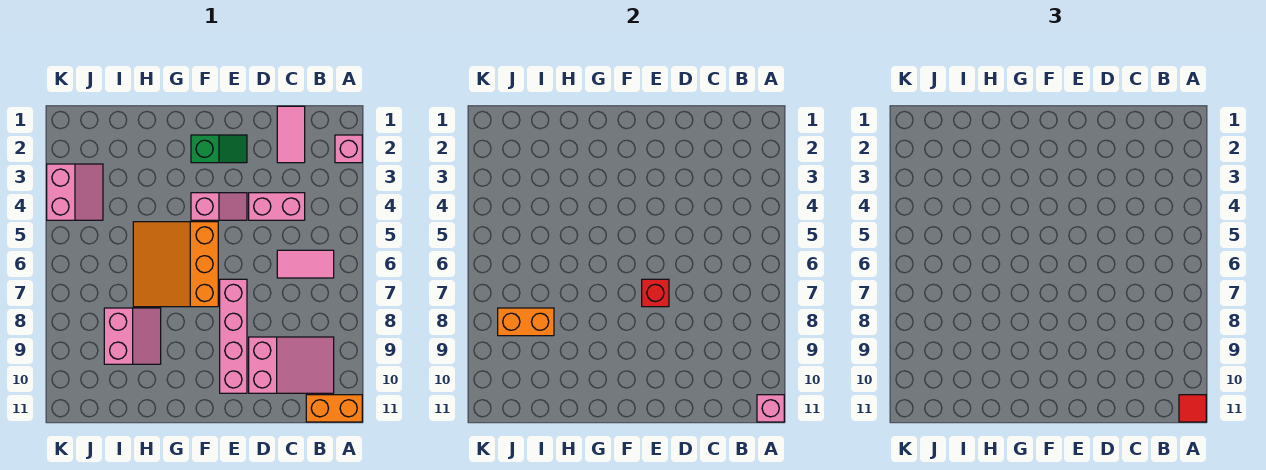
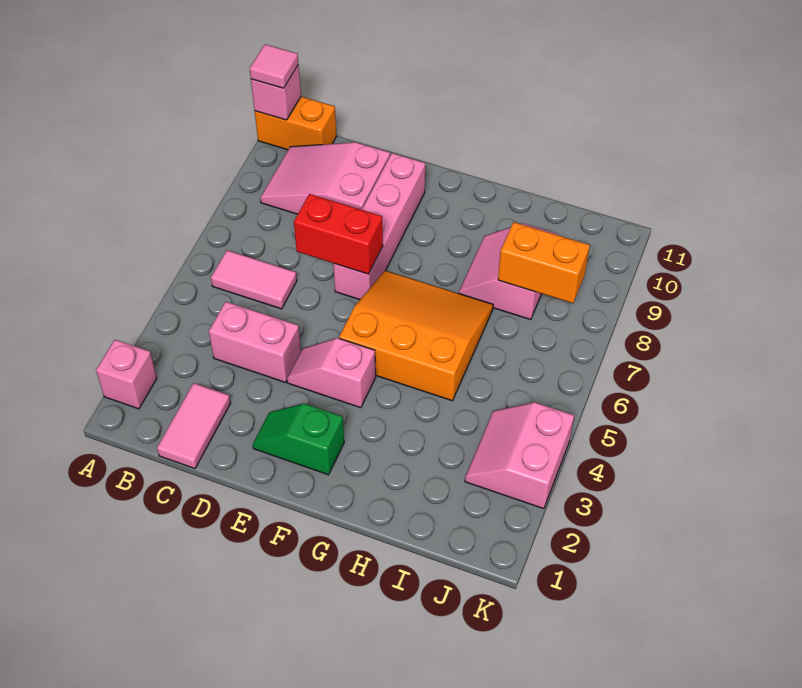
red 1x1 tile [1179,395,1206,422] -> pink 1x1 tile [250,44,298,88]
red 1x1 brick [642,279,669,307] -> red 1x2 brick [294,194,383,274]
orange 3x3 slope [133,222,218,307] -> orange 3x3 slope turned to [339,270,493,401]

